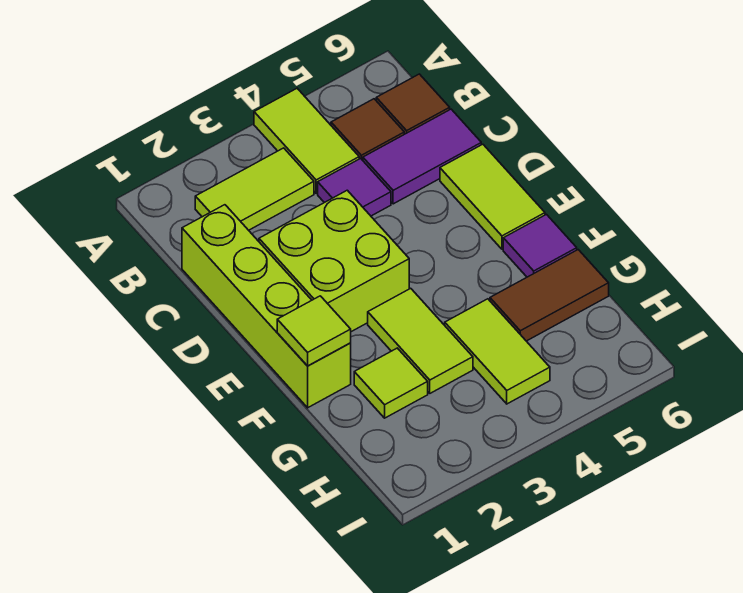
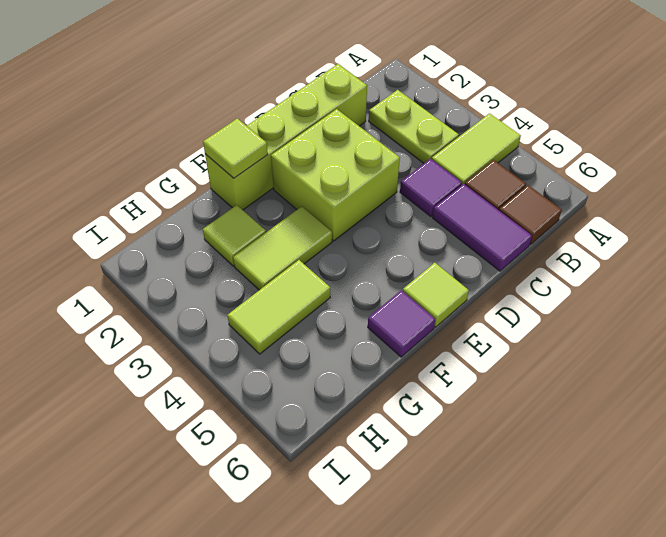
lime 1x2 tile [195,148,314,230] -> lime 1x2 plate [369,90,459,163]
lime 1x2 tile [440,144,545,249] -> lime 1x1 tile [403,263,469,327]
brown 1x2 tile [490,250,609,341] -> none

